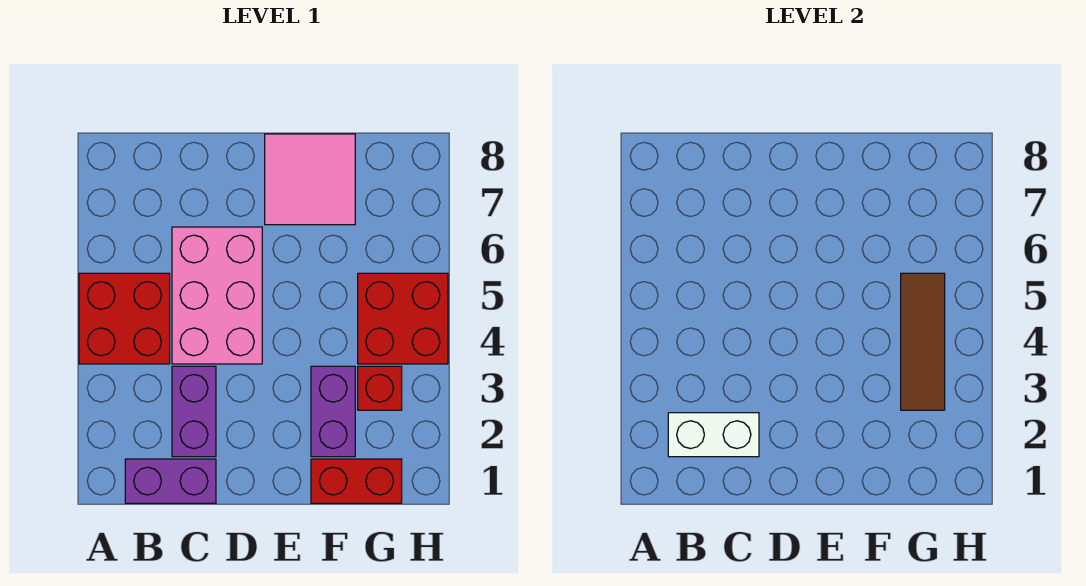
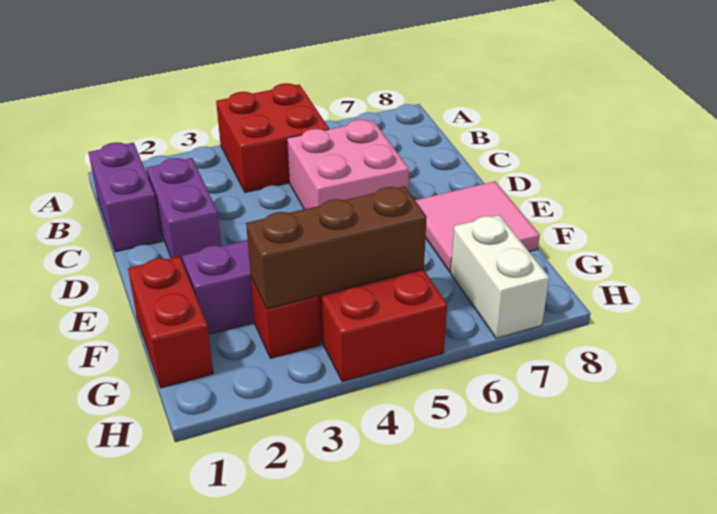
white 1x2 brick [668,413,759,457] -> white 1x2 brick moved to [451,215,549,338]
purple 1x2 brick [172,366,216,457] -> purple 1x2 brick turned to [147,158,221,263]
pink 2x3 brick [172,227,262,364] -> pink 2x2 brick [287,120,409,209]
brown 1x3 tile [901,273,945,410] -> brown 1x3 brick [246,186,427,309]

